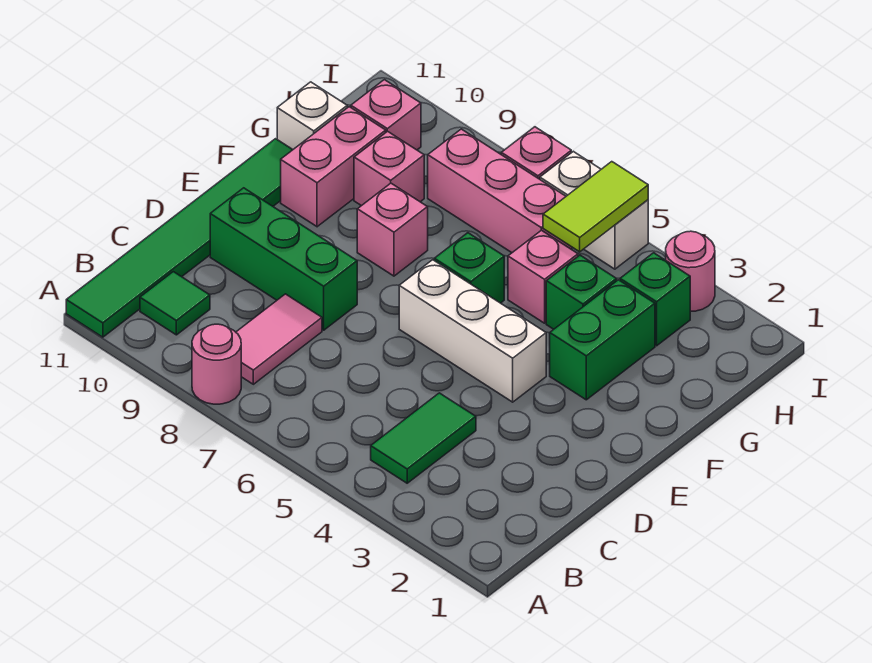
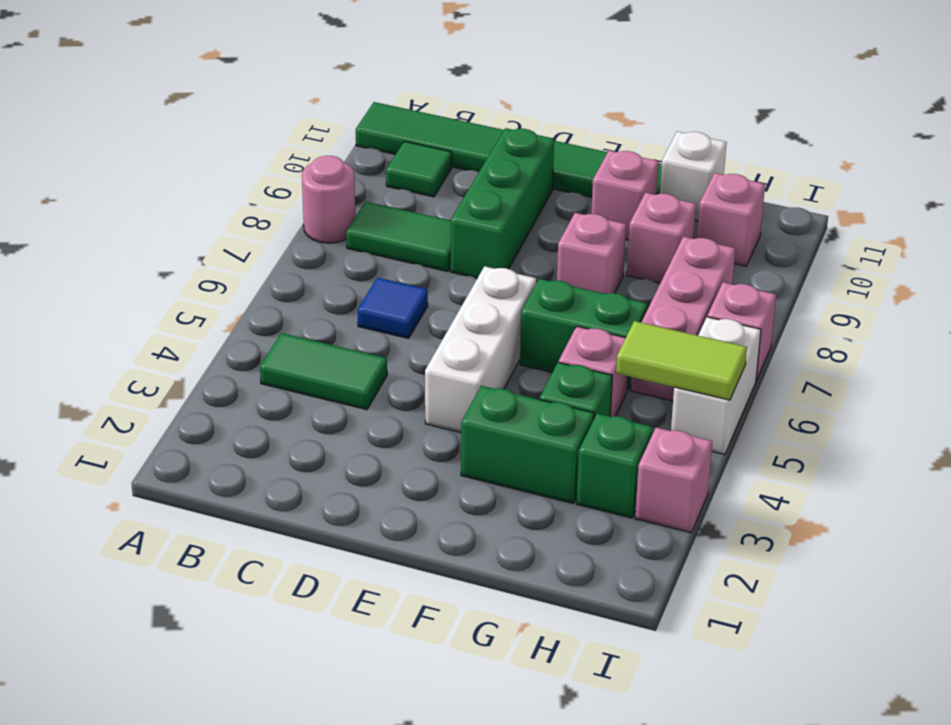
pink 1x2 tile [236,294,322,384] -> green 1x2 tile [346,202,451,271]
none -> blue 1x1 tile [358,278,428,338]
green 1x1 brick [434,233,504,303] -> green 1x2 brick [520,279,647,390]
pink 1x2 brick [281,107,386,227] -> pink 1x1 brick [591,150,659,240]
pink 1x1 round brick [666,231,715,311] -> pink 1x1 brick [635,428,712,533]

